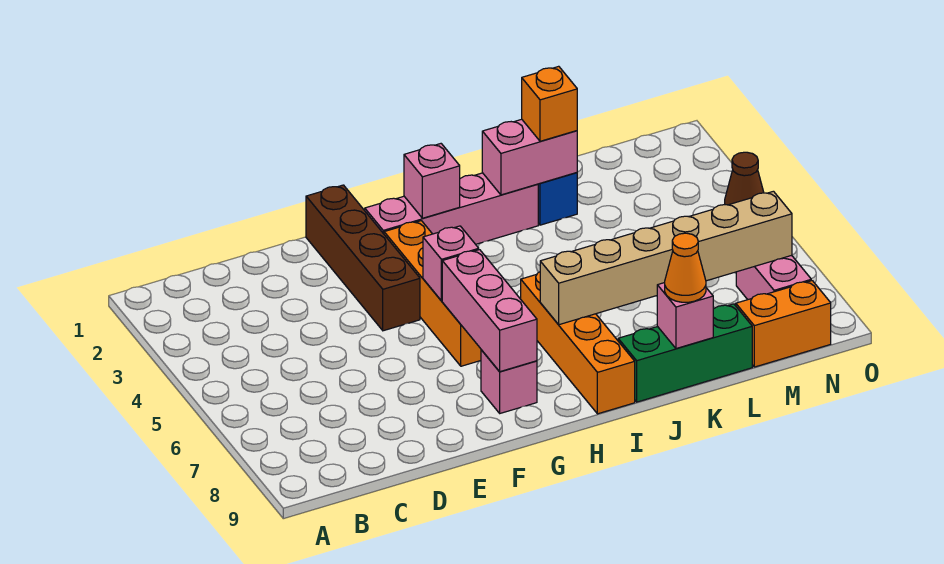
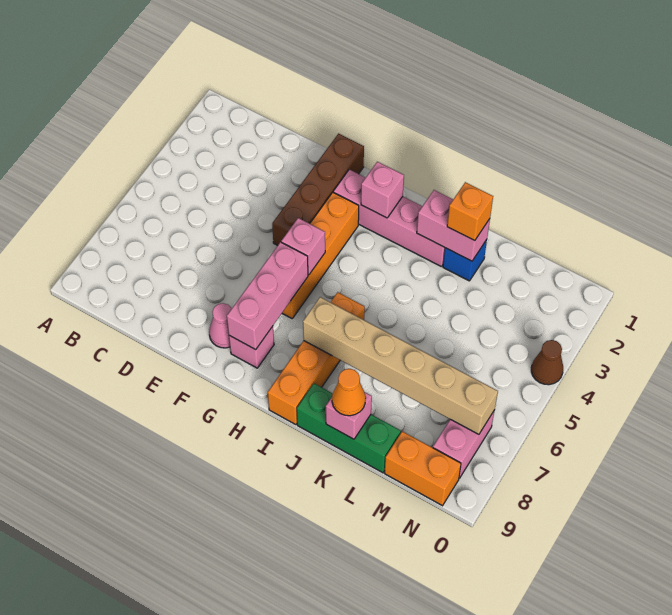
none -> pink 1x1 cone [209,303,232,348]

